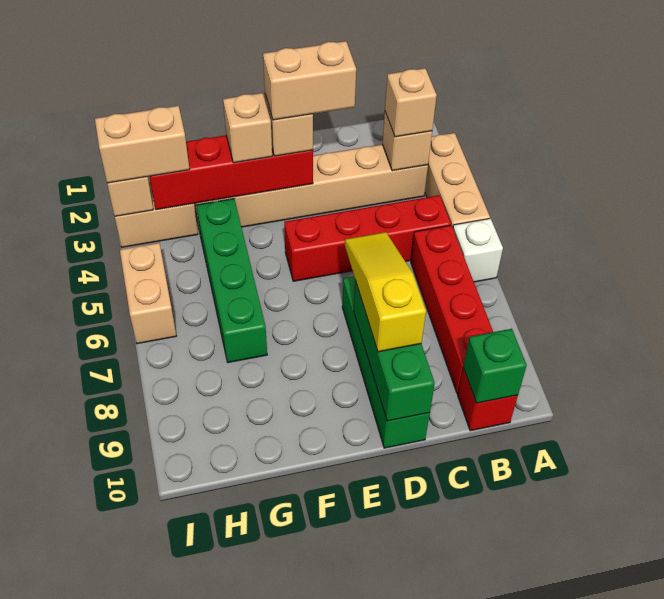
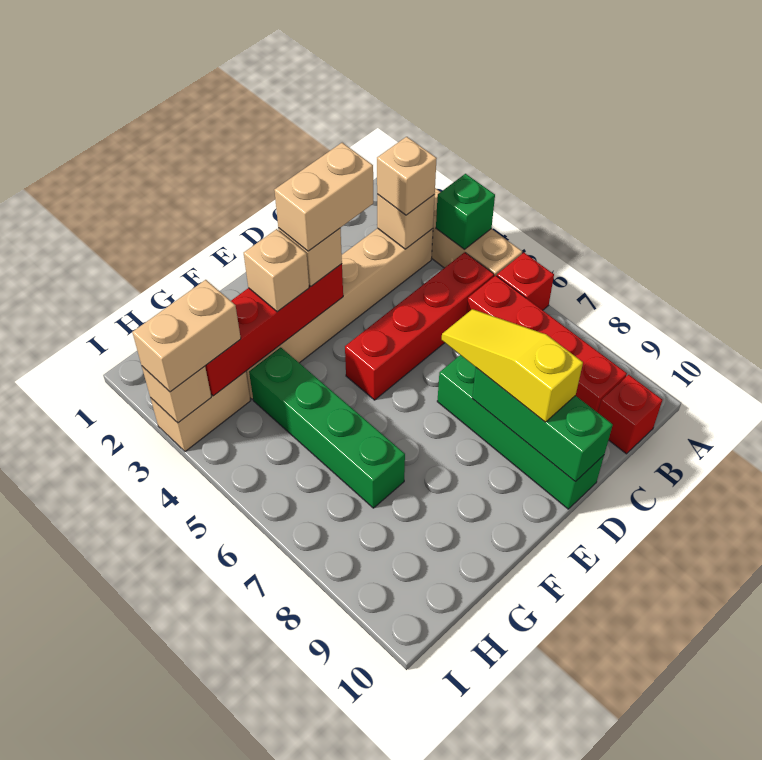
white 1x1 brick [453,218,503,282] -> red 1x1 brick [497,253,554,310]
green 1x1 brick [463,329,527,403] -> green 1x1 brick moved to [436,174,495,249]
tan 1x2 brick [120,243,176,344] -> none

